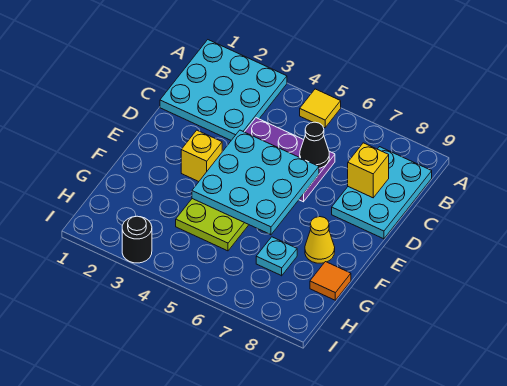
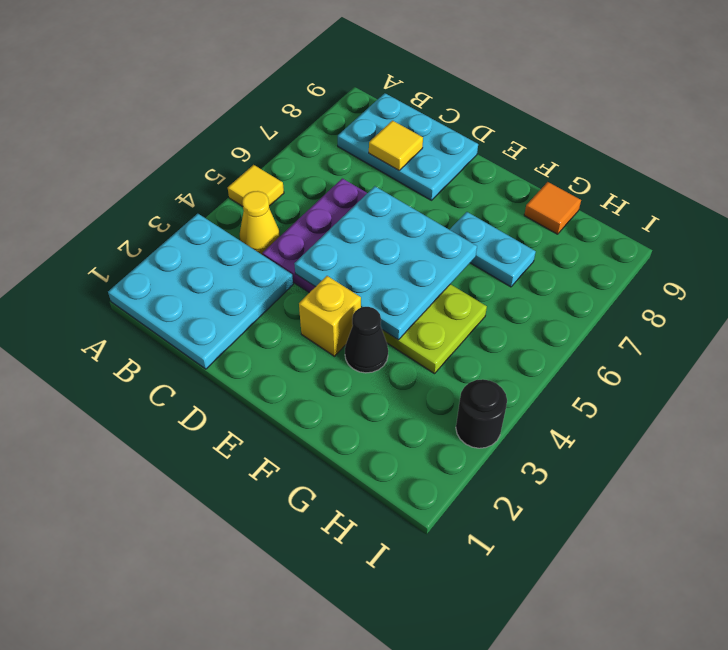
black 1x1 cone [300,122,329,168] -> black 1x1 cone moved to [345,307,388,373]
yellow 1x1 brick [348,143,389,198] -> yellow 1x1 tile [369,121,423,170]
yellow 1x1 cone [305,217,335,263] -> yellow 1x1 cone moved to [240,191,280,255]
cyan 1x1 plate [256,237,297,276] -> cyan 1x2 plate [450,212,536,287]

